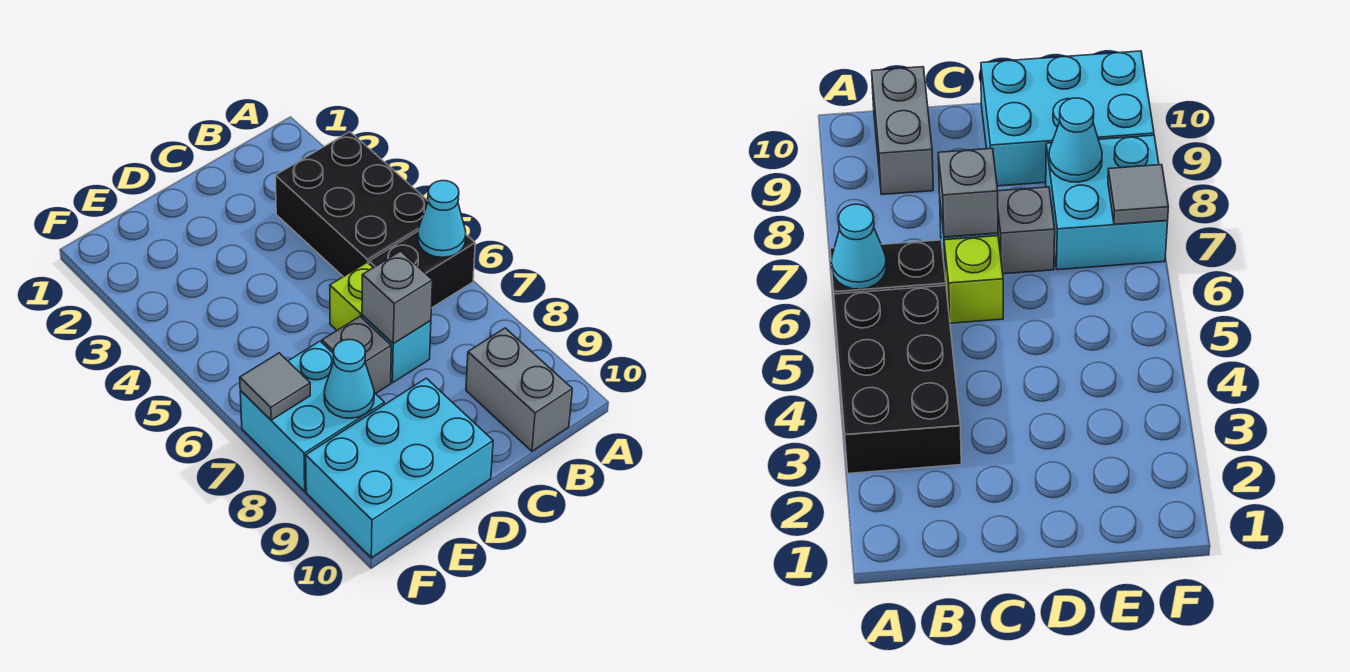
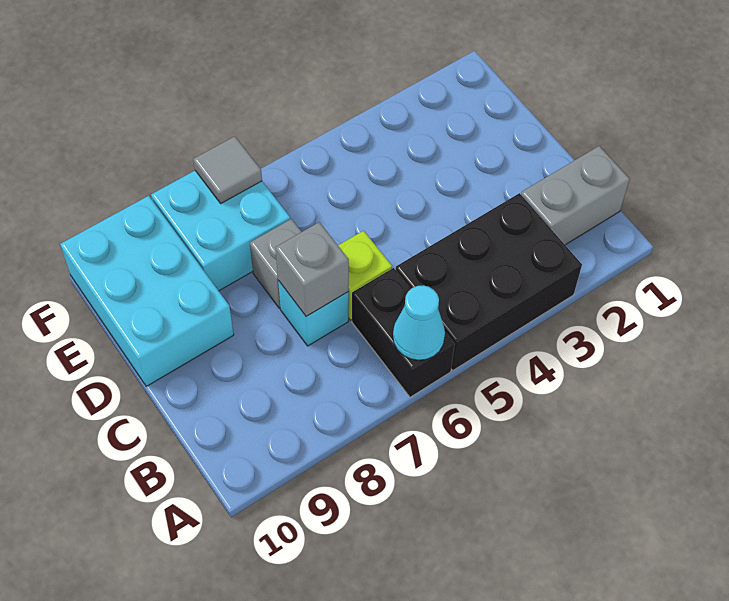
grey 1x2 brick [466,328,572,451] -> grey 1x2 brick moved to [521,146,630,245]
cyan 1x1 cone [324,340,374,418] -> none

